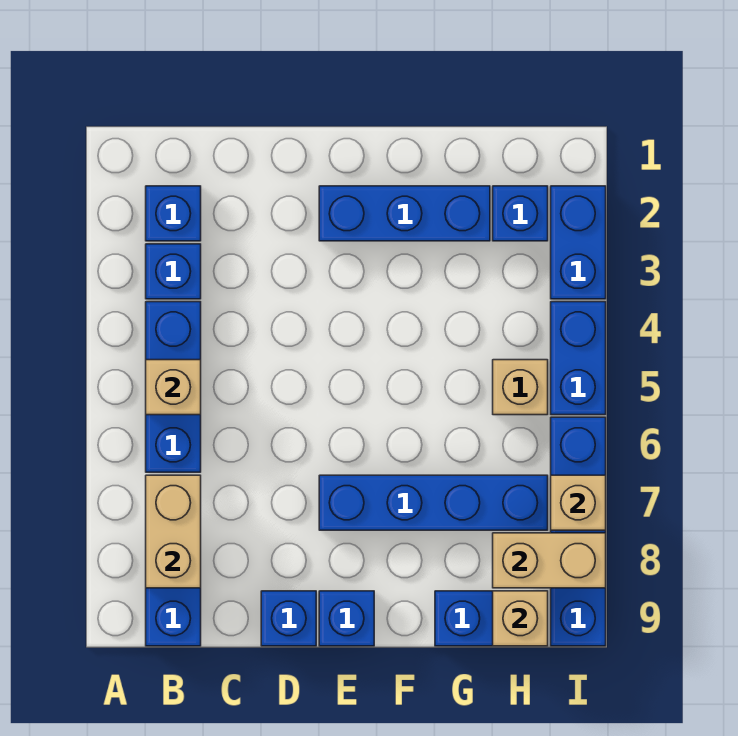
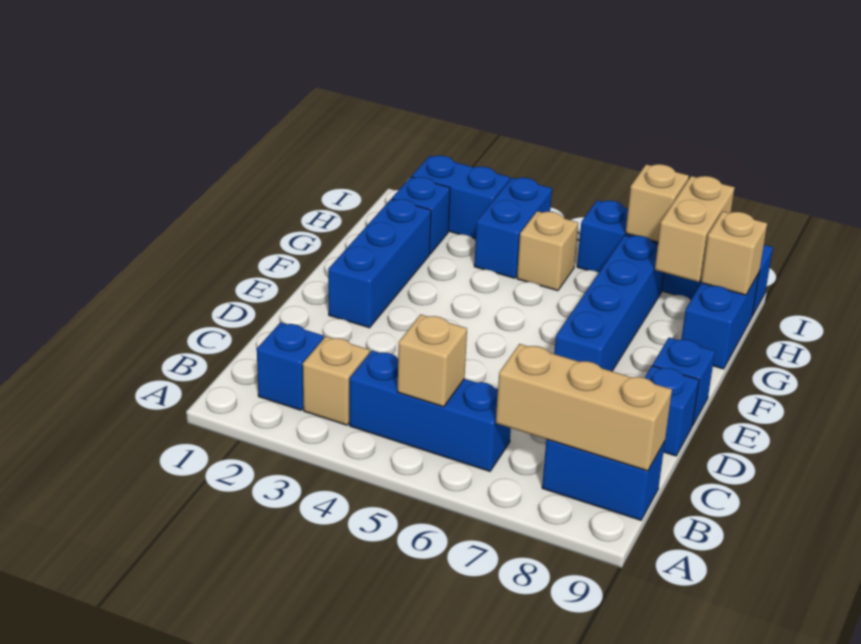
blue 1x1 brick [146,244,201,299] -> tan 1x1 brick [303,336,370,425]
tan 1x2 brick [146,475,201,588] -> tan 1x3 brick [496,344,672,471]
blue 1x2 brick [551,302,606,415] -> blue 1x2 brick turned to [474,178,552,278]

